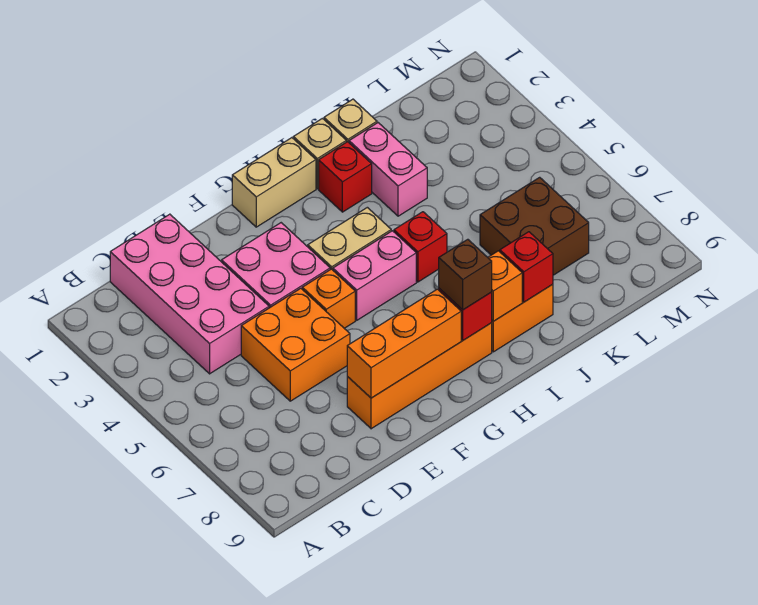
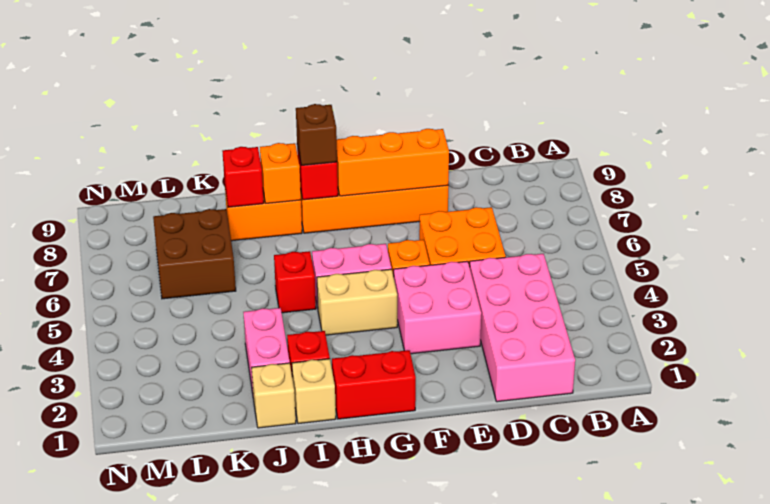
tan 1x2 brick [232,138,316,227] -> red 1x2 brick [332,350,416,419]

